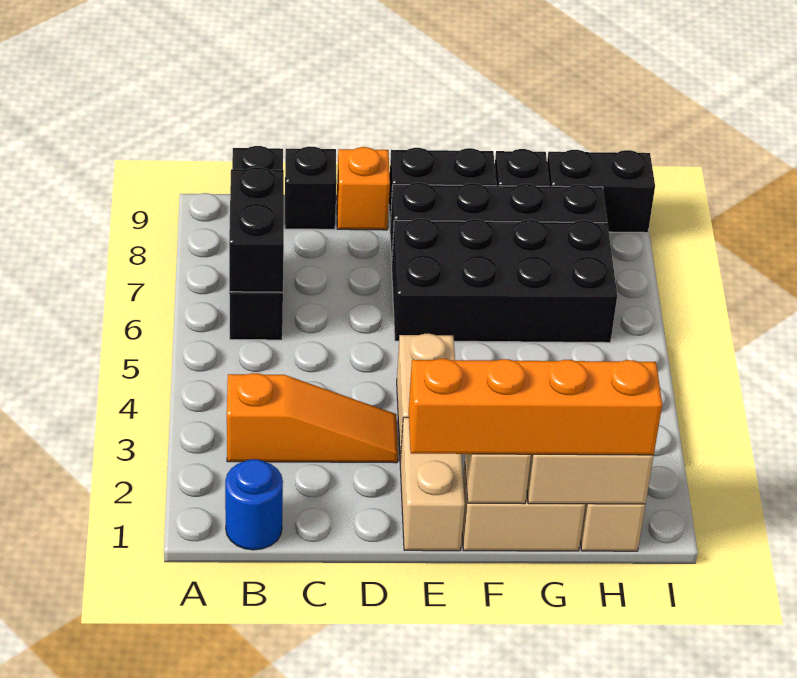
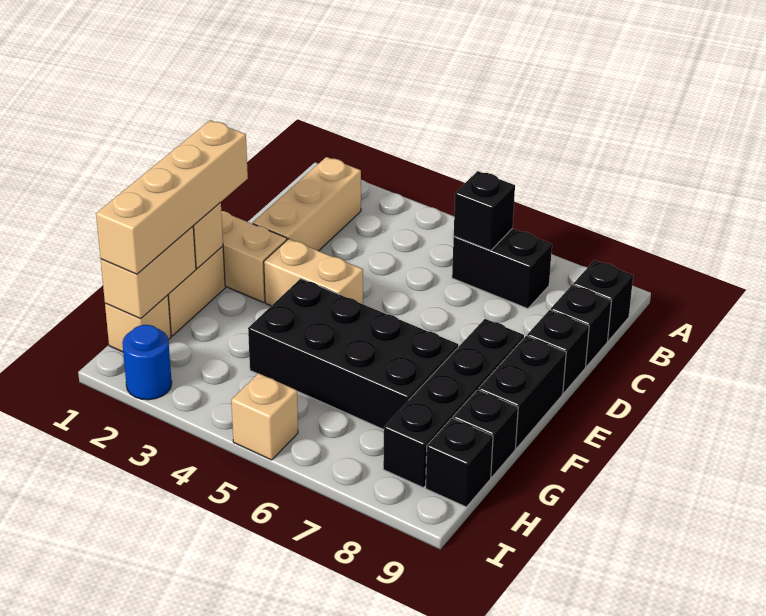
blue 1x1 round brick [225,459,283,550] -> blue 1x1 round brick moved to [122,325,172,400]
none -> tan 1x3 brick [253,157,361,251]
orange 1x3 slope [227,373,398,463] -> none
black 1x2 brick [229,167,284,292] -> black 1x1 brick [454,171,515,250]
orange 1x1 brick [337,147,390,230] -> black 1x1 brick [527,310,589,393]
orange 1x4 brick [409,359,662,455] -> tan 1x4 brick [96,120,248,274]
black 2x4 brick [392,219,617,343] -> black 2x4 brick turned to [248,279,458,429]
black 1x2 brick [547,150,655,233] -> black 1x1 brick [426,418,493,507]
none -> tan 1x1 brick [231,373,298,460]

